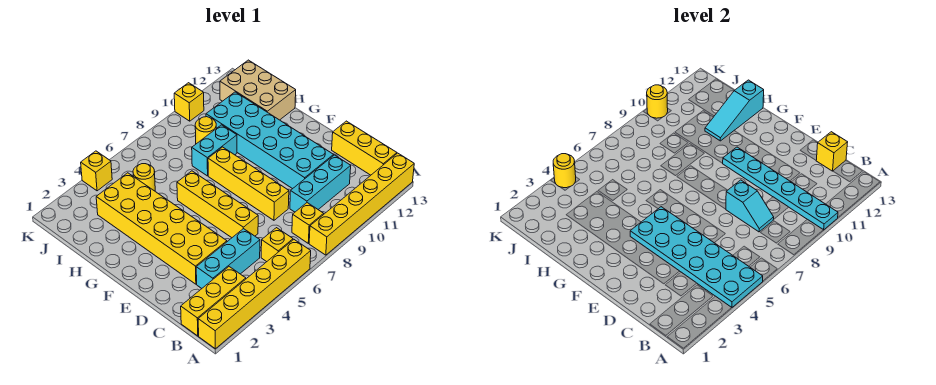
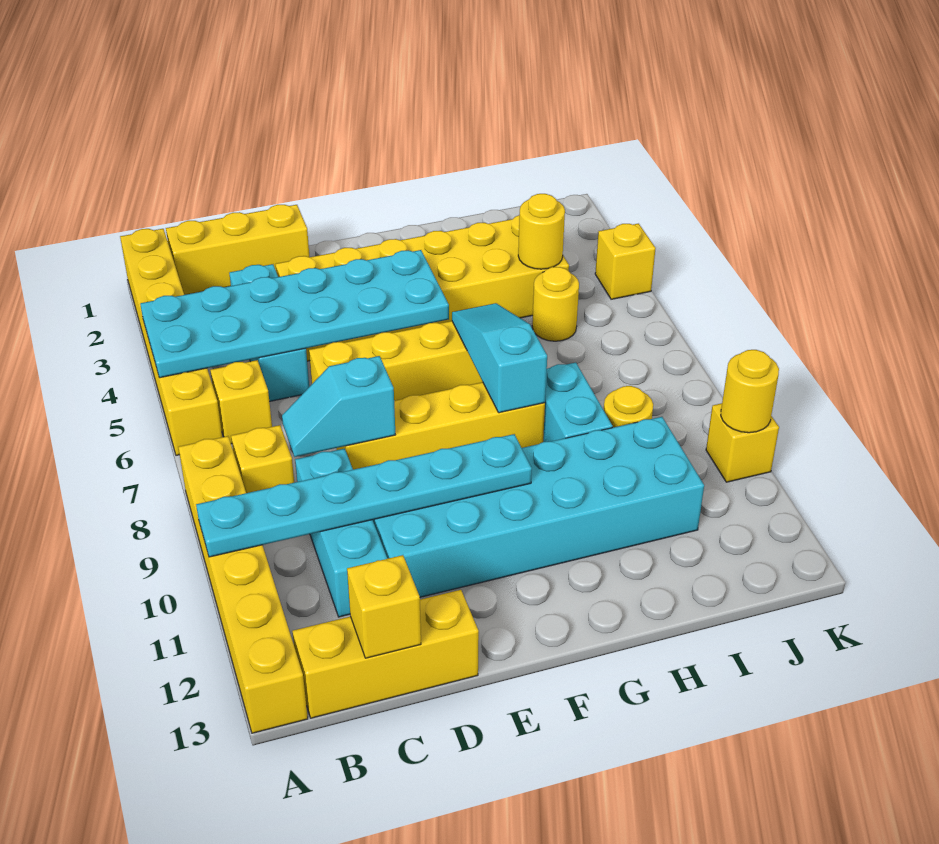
yellow 1x3 brick [181,267,246,336] -> yellow 1x3 brick turned to [166,205,309,295]
cyan 1x3 slope [705,80,764,141] -> cyan 1x3 slope moved to [452,303,547,413]
tan 2x3 brick [220,60,296,120] -> none
yellow 1x1 round brick [553,154,576,188] -> yellow 1x1 round brick moved to [518,194,565,269]

